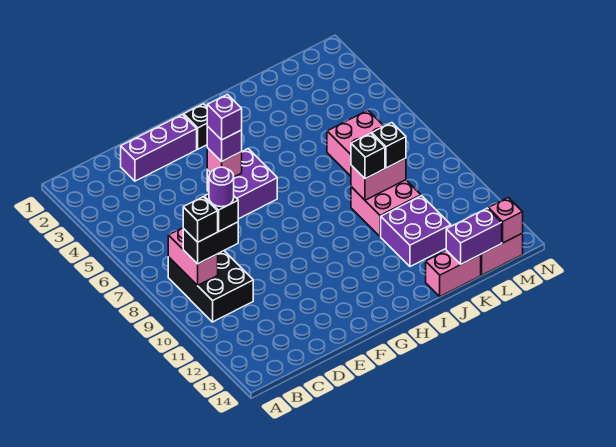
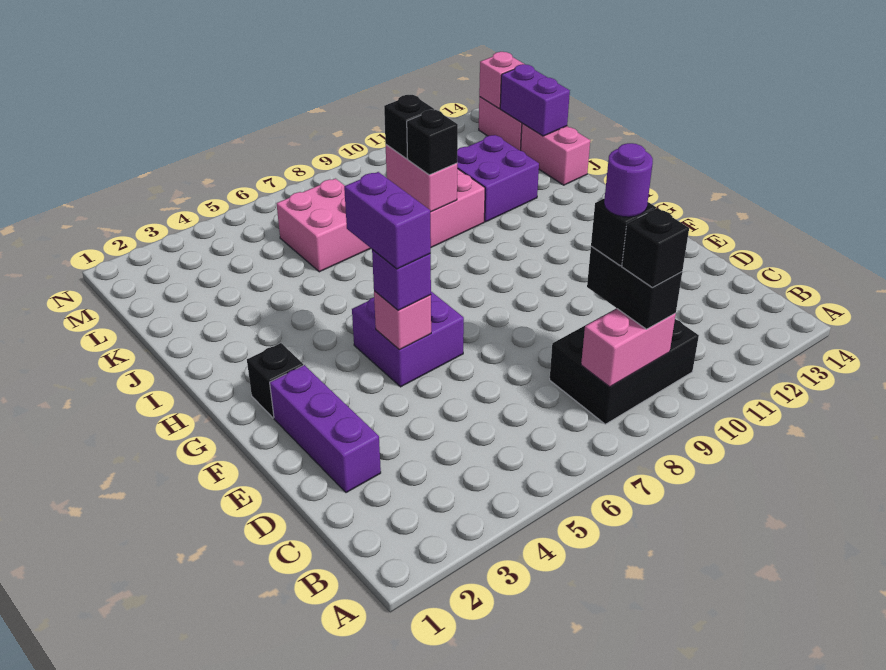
purple 1x1 brick [207,94,242,140] -> purple 1x2 brick [344,172,431,269]

